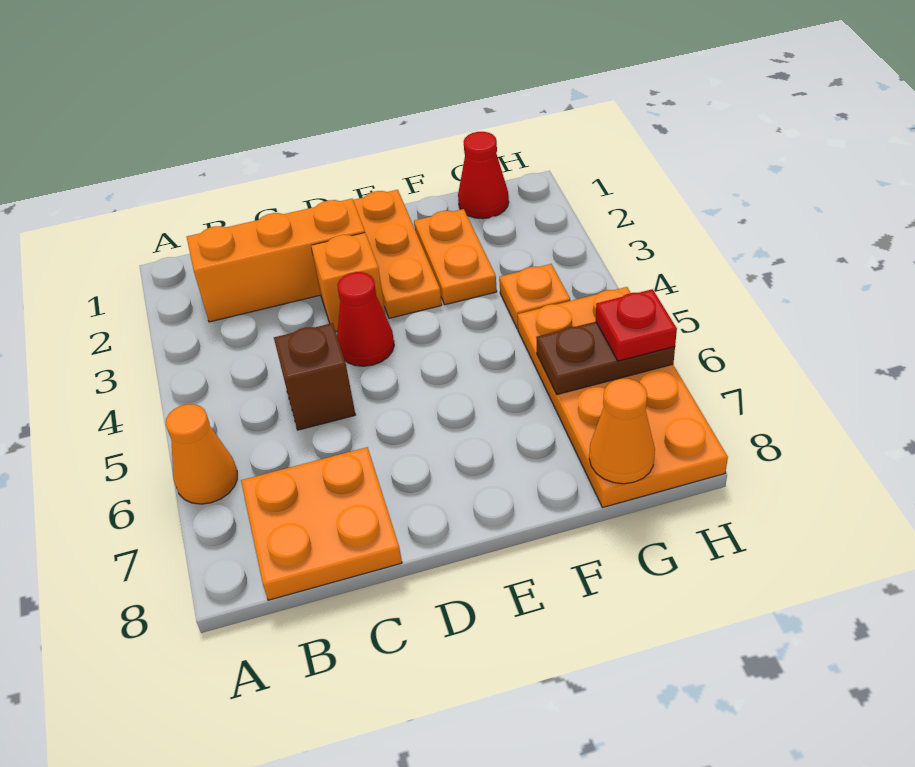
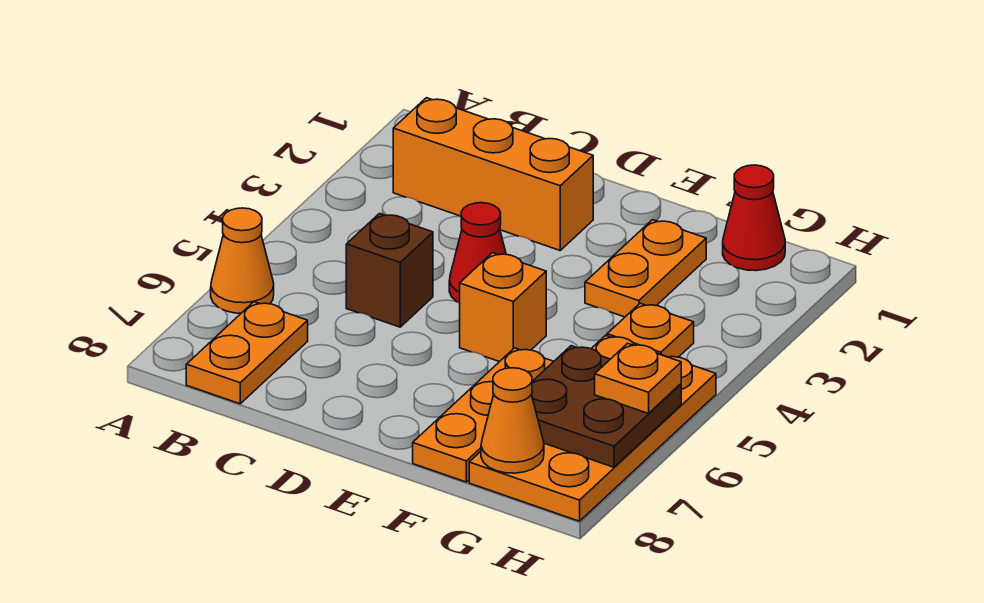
orange 2x2 plate [241,447,402,600] -> orange 1x2 plate [186,302,308,404]
orange 1x1 brick [311,233,386,331] -> orange 1x1 brick moved to [460,253,546,362]
orange 1x3 plate [353,190,442,318] -> orange 1x3 plate moved to [413,348,554,482]
brown 1x2 plate [536,322,675,395] -> brown 2x2 plate [531,346,681,467]
red 1x1 plate [596,289,677,361] -> orange 1x1 plate [595,343,681,413]

